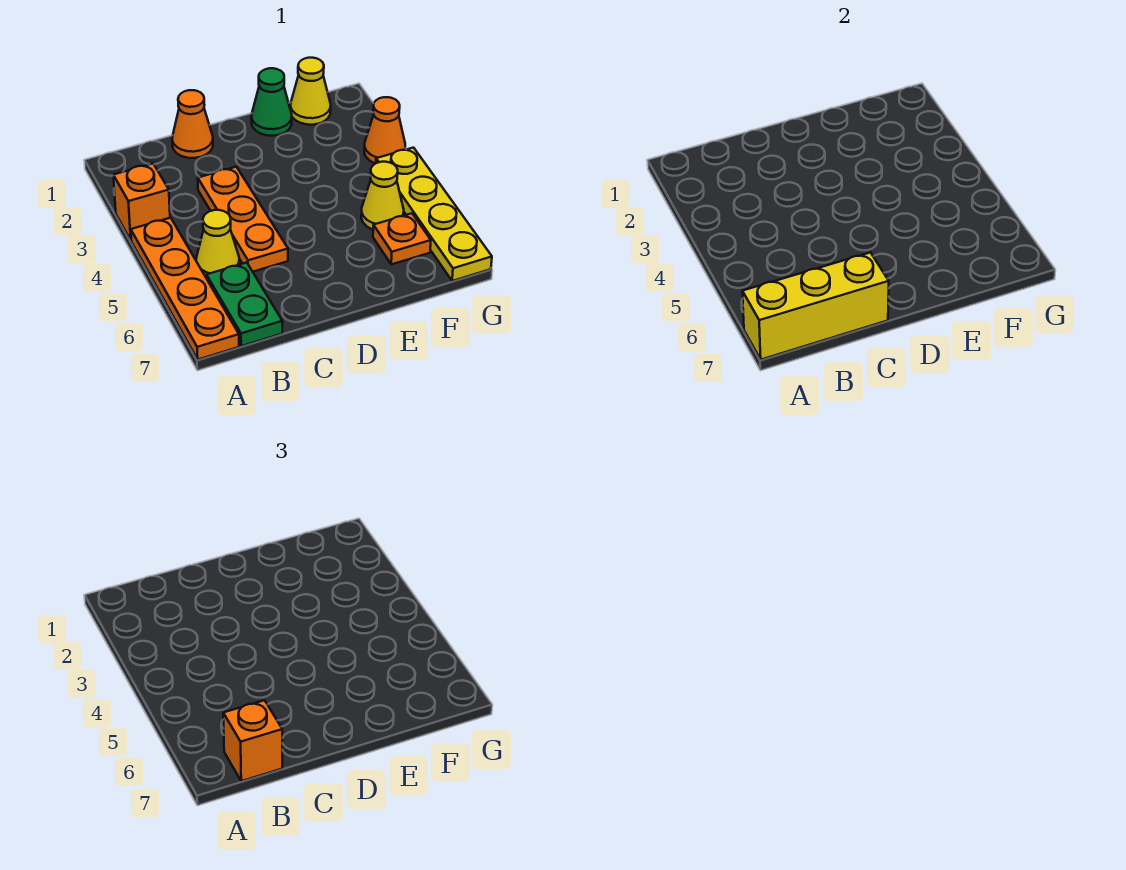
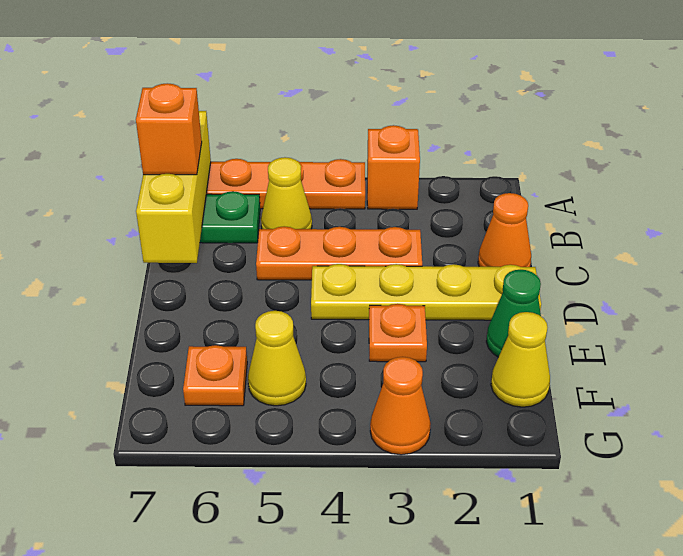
none -> orange 1x1 plate [369,304,427,362]
yellow 1x4 plate [376,148,492,281] -> yellow 1x4 plate moved to [311,264,541,320]

